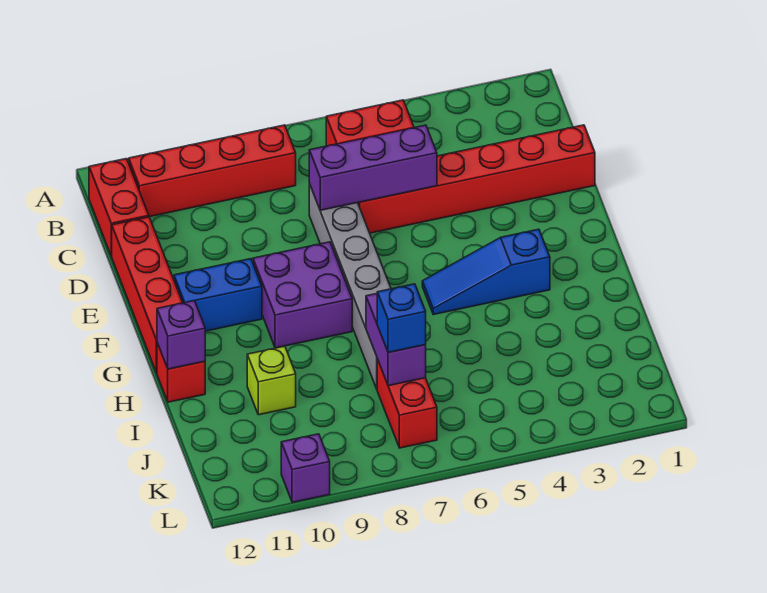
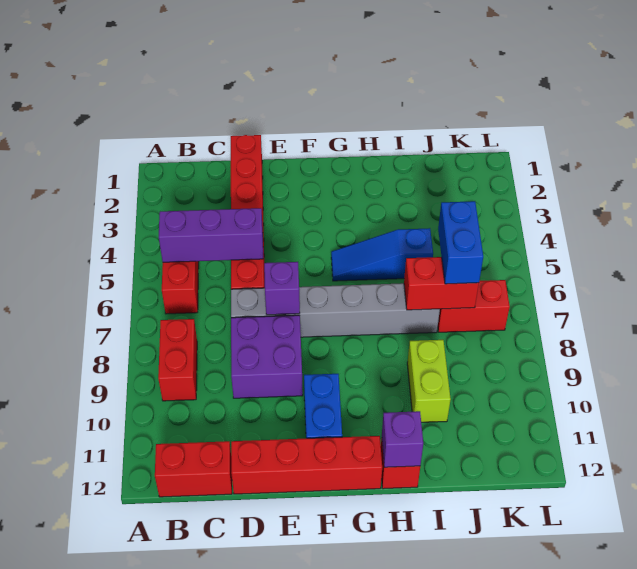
red 1x4 brick [129,125,296,217] -> red 1x2 brick [158,319,197,401]
purple 1x3 brick [309,125,437,210] -> purple 1x3 brick turned to [159,208,263,262]
purple 2x2 brick [253,242,352,348] -> purple 2x2 brick moved to [231,315,303,398]
blue 1x3 slope [422,229,550,315] -> blue 1x3 slope turned to [331,228,433,281]
purple 1x2 brick [366,294,426,386] -> red 1x2 brick [404,257,479,310]
lime 1x1 brick [247,346,296,415] -> lime 1x2 brick [407,340,451,422]
blue 1x1 brick [377,284,426,352] -> blue 1x2 brick [438,201,483,284]
purple 1x1 brick [281,434,330,502] -> purple 1x1 brick moved to [264,262,300,315]

